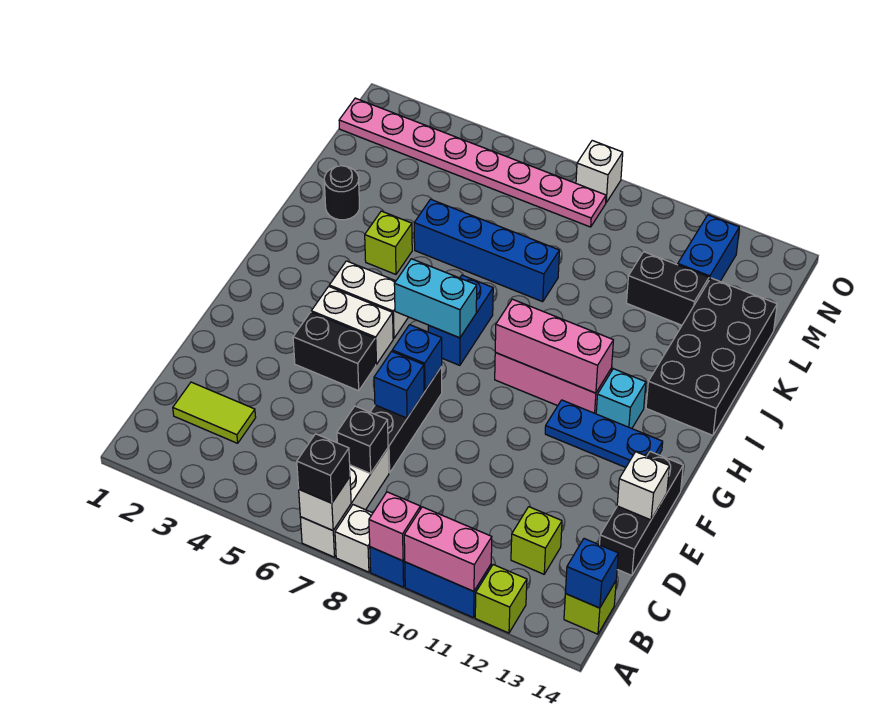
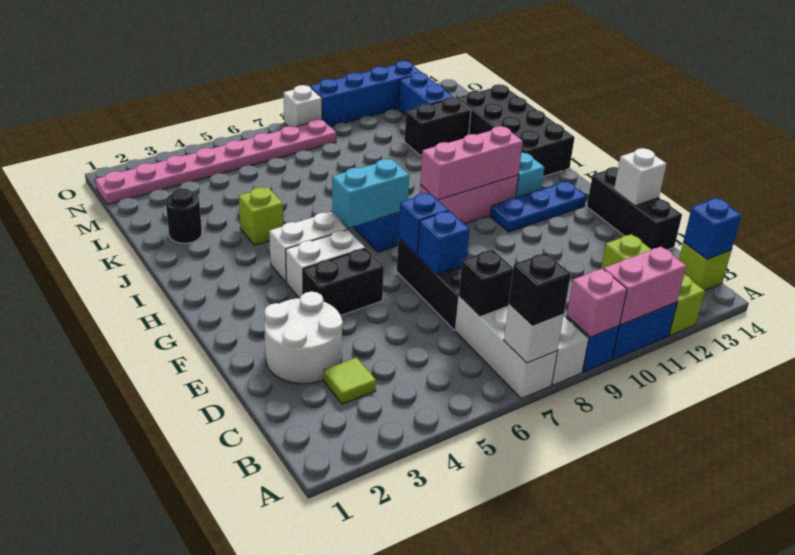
lime 1x2 tile [173,382,256,443] -> lime 1x1 tile [324,358,376,404]
none -> white 2x2 round brick [264,292,343,384]
blue 1x4 brick [414,199,559,302] -> blue 1x4 brick moved to [310,61,422,127]

